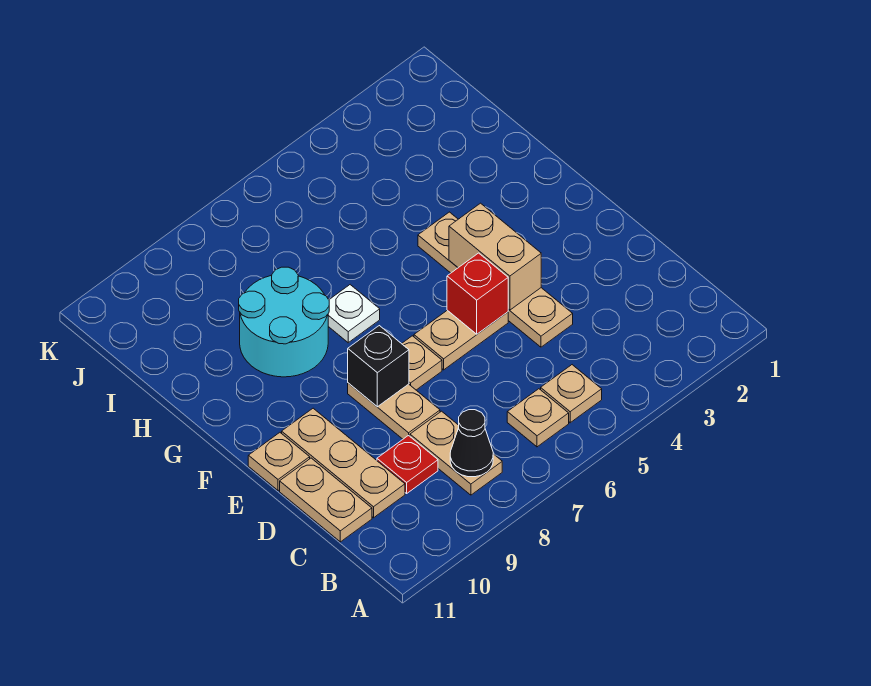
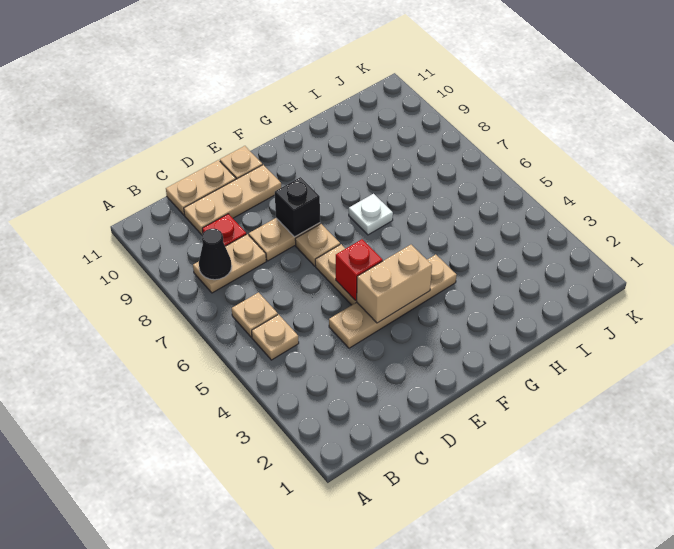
cyan 2x2 round brick [239,267,329,377] -> none

